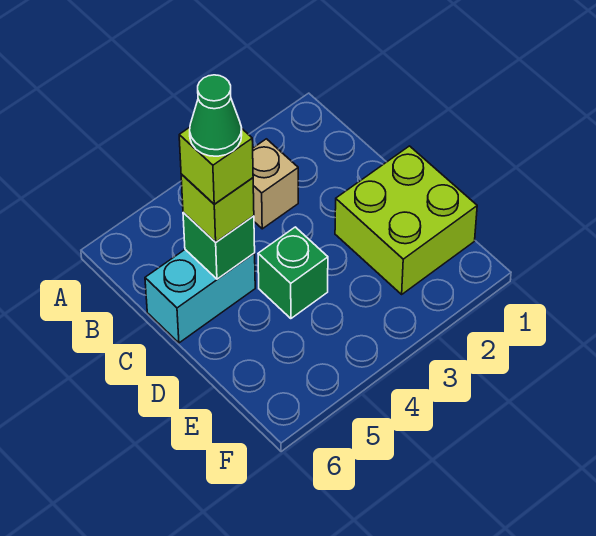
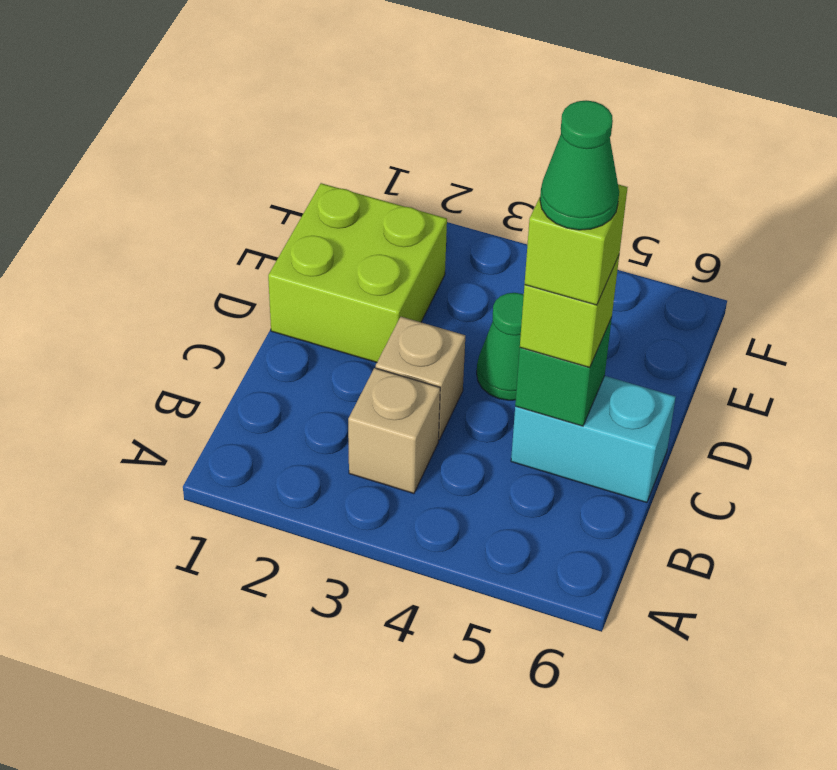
none -> tan 1x1 brick [376,317,465,440]
green 1x1 brick [258,227,328,319] -> green 1x1 cone [477,293,524,400]

